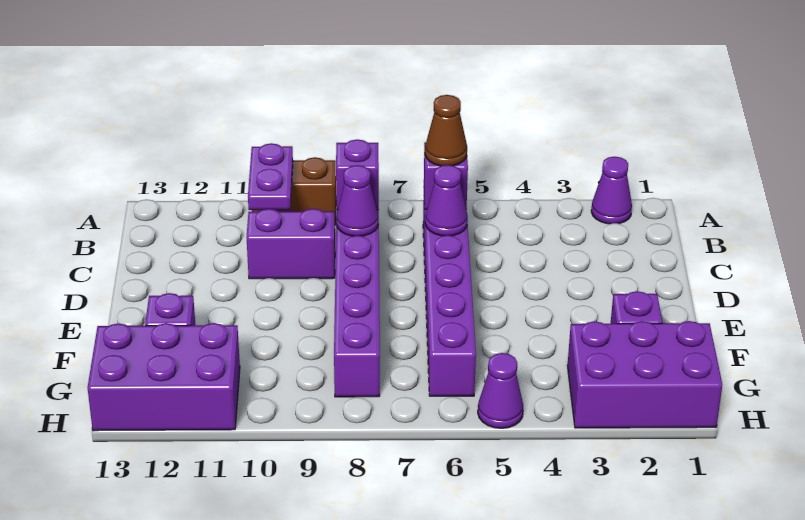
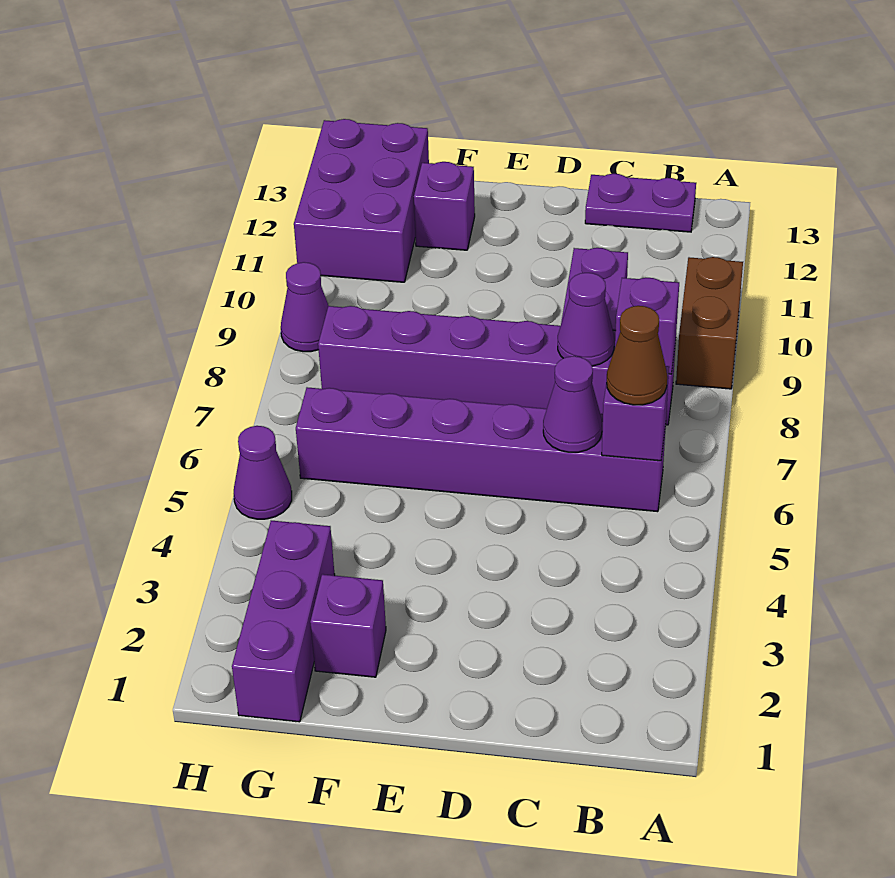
purple 1x1 cone [591,156,632,224] -> purple 1x1 cone moved to [281,262,329,352]
purple 1x2 plate [248,143,293,210] -> purple 1x2 plate moved to [585,174,696,232]
purple 2x3 brick [568,321,722,428] -> purple 1x3 brick [232,521,335,722]

